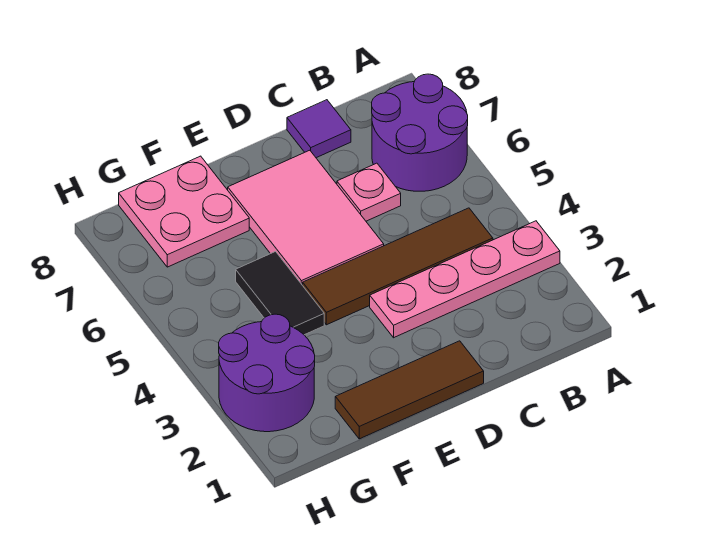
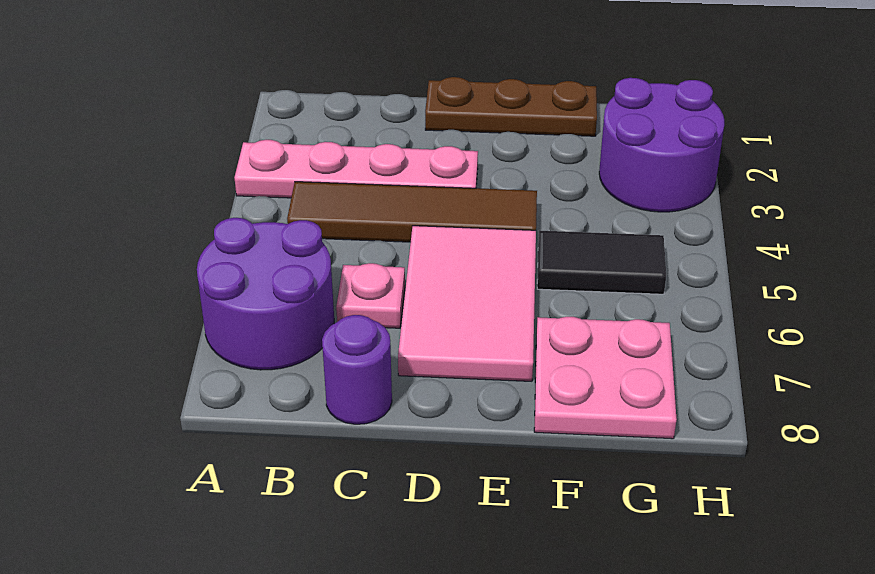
purple 1x1 tile [287,100,351,158] -> purple 1x1 round brick [322,315,392,424]
brown 1x3 tile [335,341,484,439] -> brown 1x3 plate [425,77,597,136]
black 1x2 tile [236,252,324,335] -> black 1x2 tile turned to [537,230,666,294]

